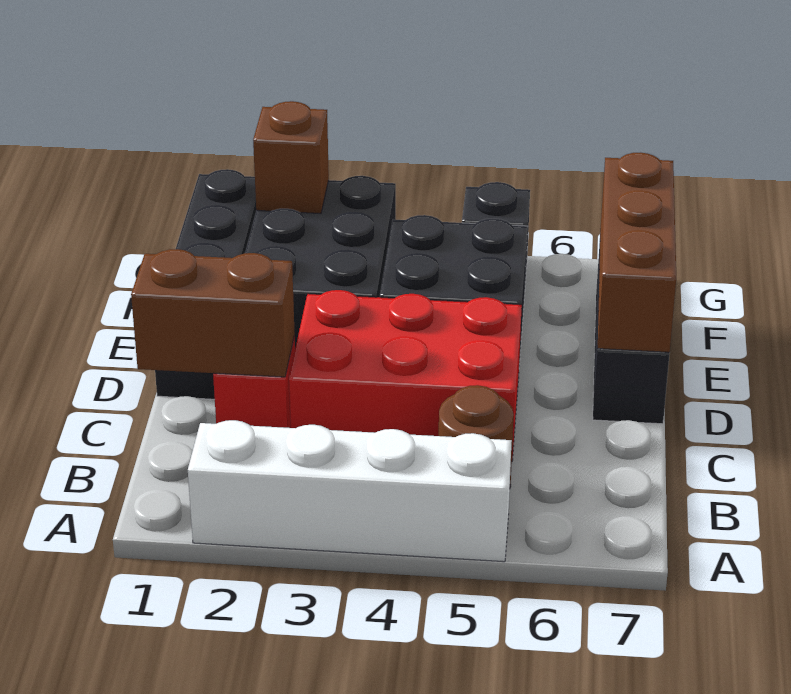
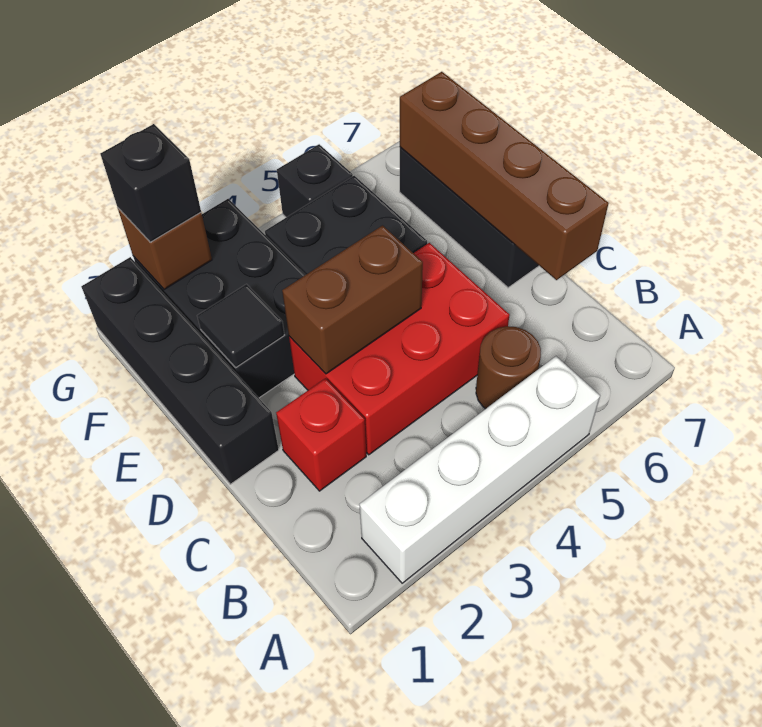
brown 1x2 brick [131,249,295,377] -> brown 1x2 brick moved to [282,225,423,374]
brown 1x3 brick [598,153,676,352] -> brown 1x4 brick [400,72,609,280]
none -> black 1x1 tile [197,284,284,368]
none -> black 1x1 brick [100,124,201,242]

